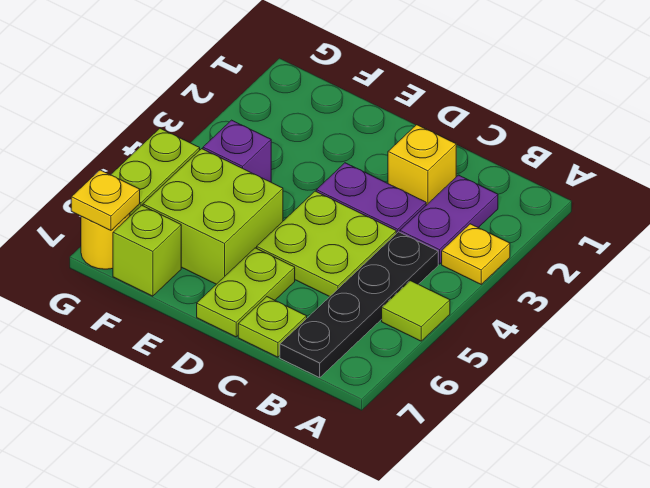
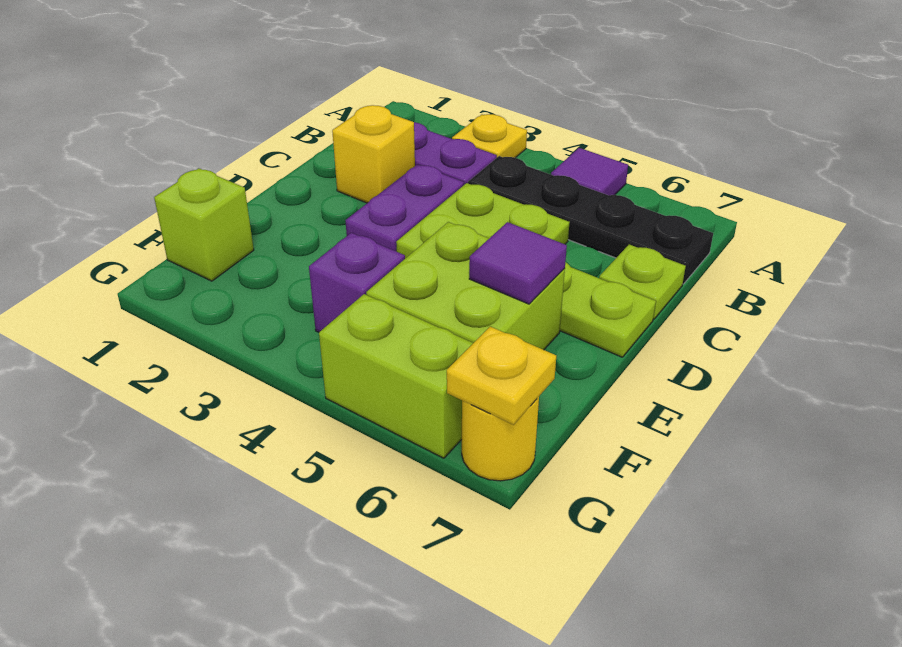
lime 1x1 tile [382,281,450,341] -> purple 1x1 tile [551,148,628,195]
none -> purple 1x1 tile [469,222,567,304]
lime 1x1 brick [113,205,181,296] -> lime 1x1 brick moved to [154,168,254,281]

